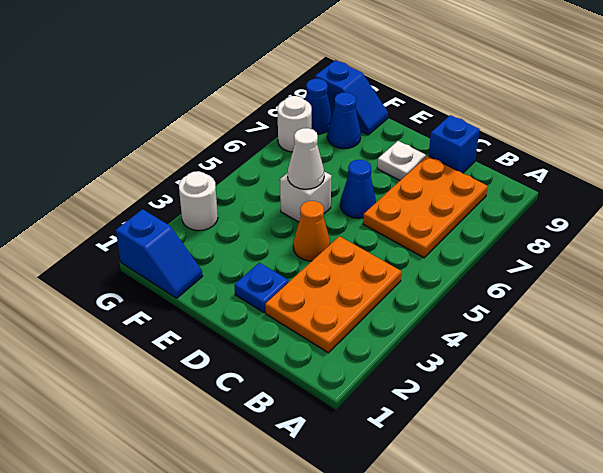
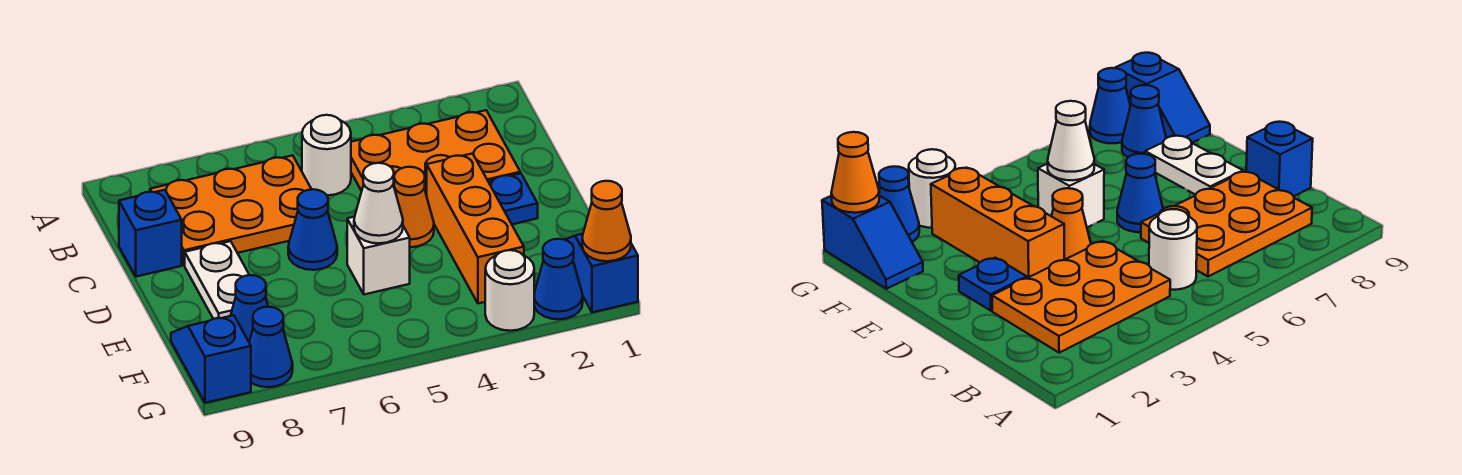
none -> orange 1x3 brick [427,154,524,303]
white 1x1 plate [377,141,426,180] -> white 1x2 plate [185,241,249,319]
none -> orange 1x1 cone [582,181,631,261]
none -> blue 1x1 cone [534,239,583,319]
white 1x1 round brick [278,96,312,152] -> white 1x1 round brick moved to [302,115,351,196]

